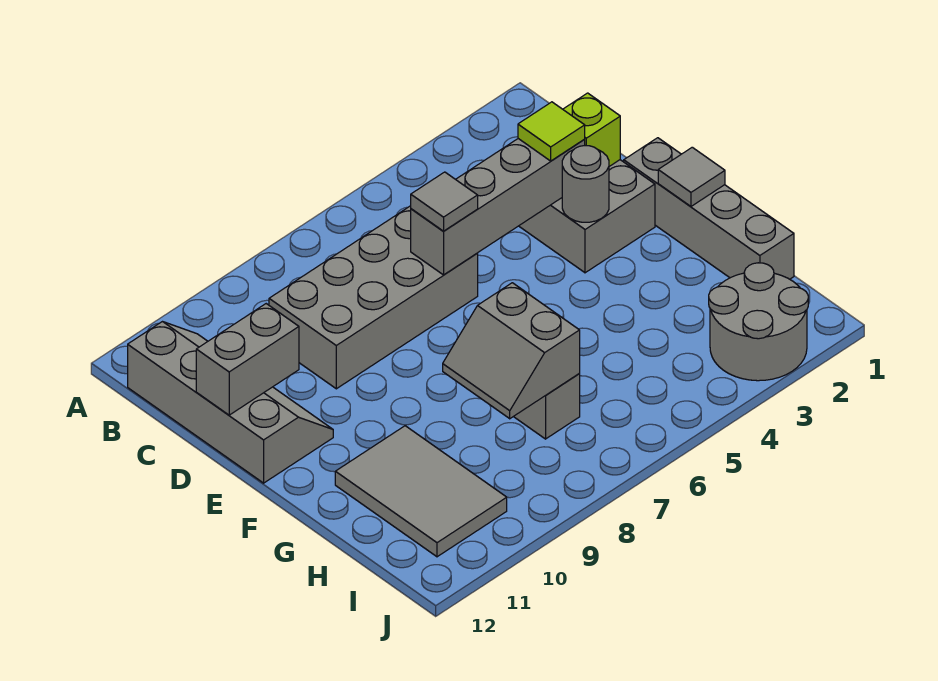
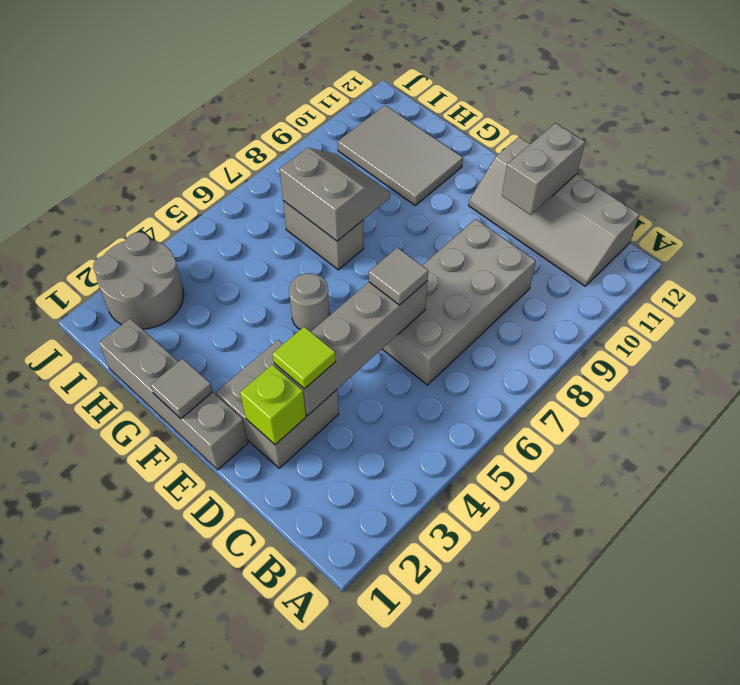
grey 1x1 round brick [562,146,609,222] -> grey 1x1 round brick moved to [289,273,330,332]

